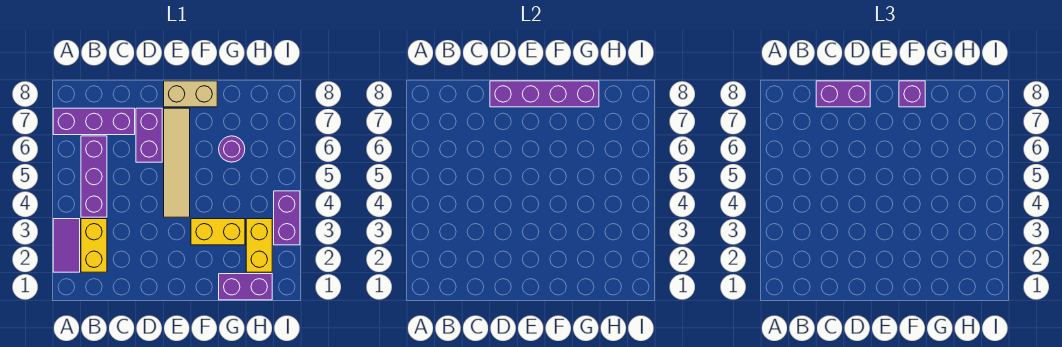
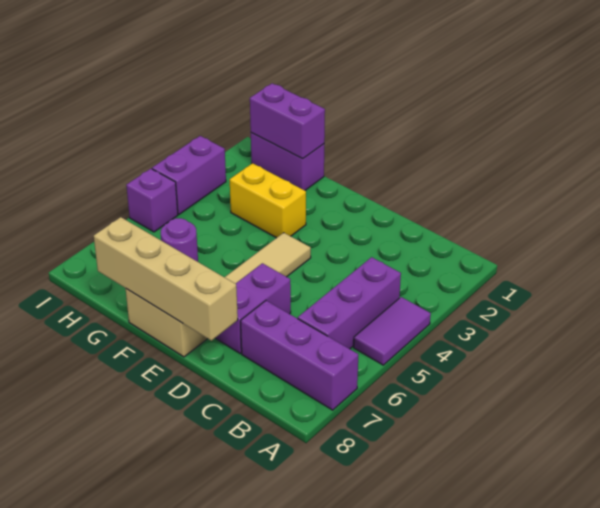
purple 1x2 tile [53,219,80,272] -> purple 1x2 tile moved to [354,297,431,365]
yellow 1x2 brick [81,219,107,272] -> none
purple 1x2 brick [816,81,870,107] -> purple 1x2 brick moved to [250,83,325,159]
purple 1x4 brick [490,81,599,107] -> tan 1x4 brick [94,217,238,341]
purple 1x1 brick [899,81,925,107] -> purple 1x1 brick moved to [126,169,178,232]
yellow 1x2 brick [246,219,272,272] -> none

